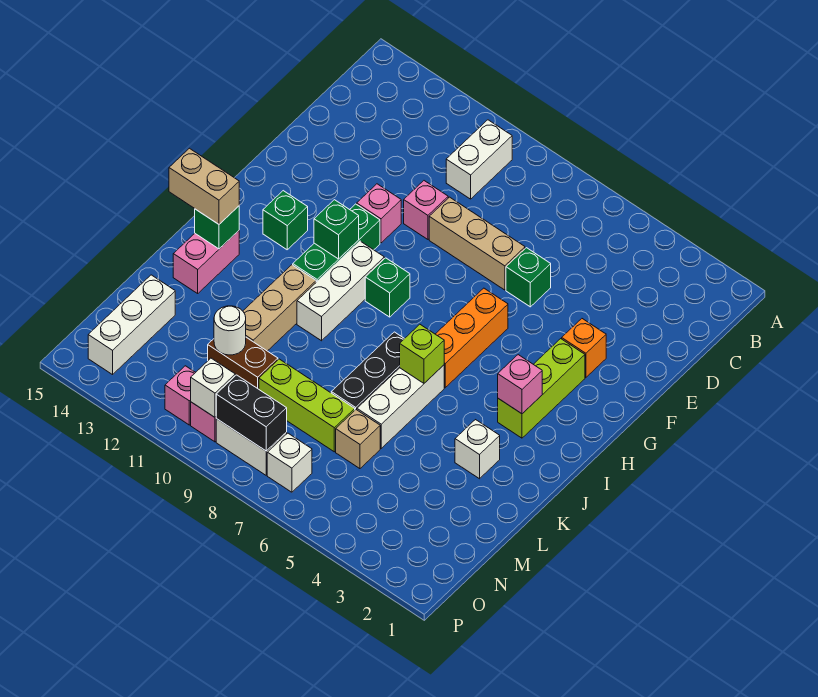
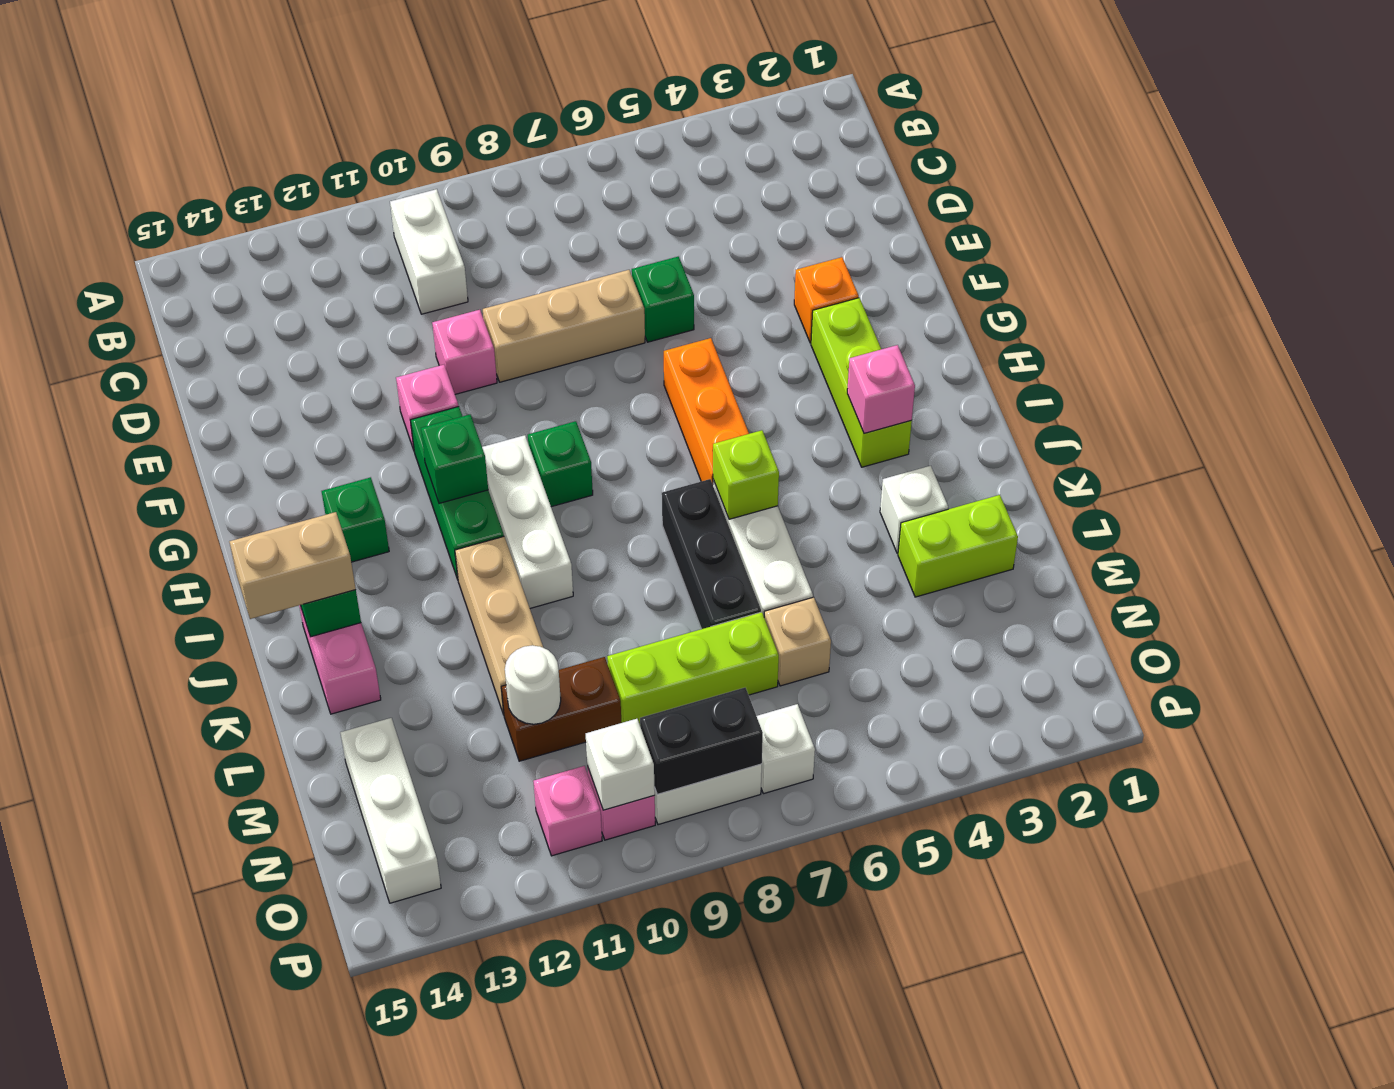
none -> lime 1x2 brick [898,495,1018,597]

